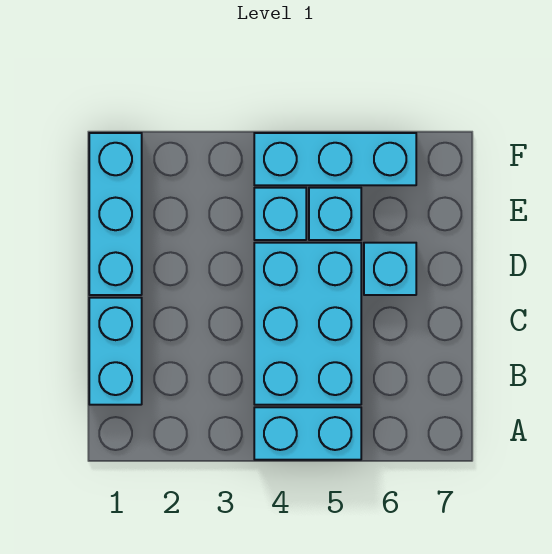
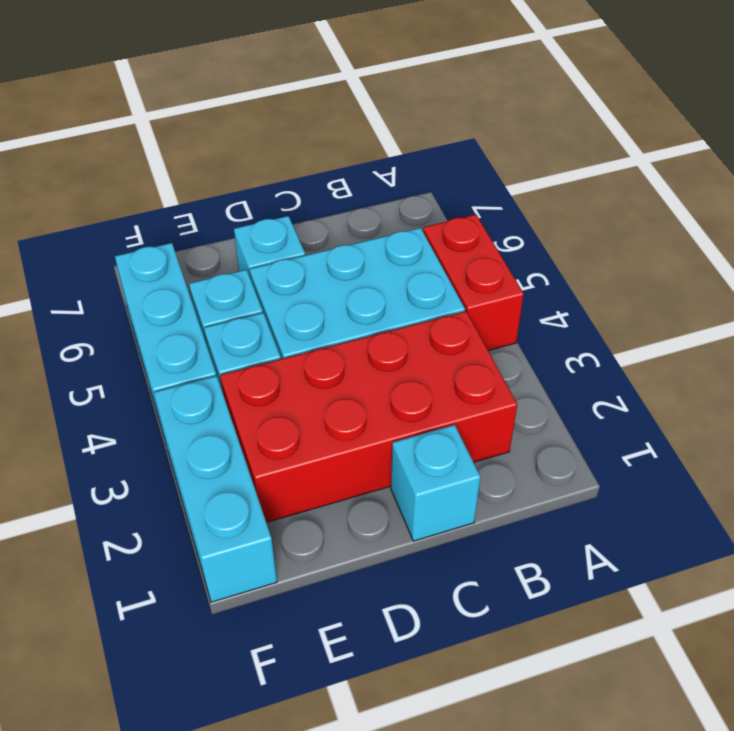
cyan 1x2 brick [254,407,361,460] -> red 1x2 brick [423,215,524,351]
cyan 1x2 brick [89,298,142,405] -> cyan 1x1 brick [391,425,480,541]
none -> red 2x4 brick [220,311,517,522]
cyan 1x3 brick [89,133,142,295] -> cyan 1x3 brick turned to [154,376,277,602]

